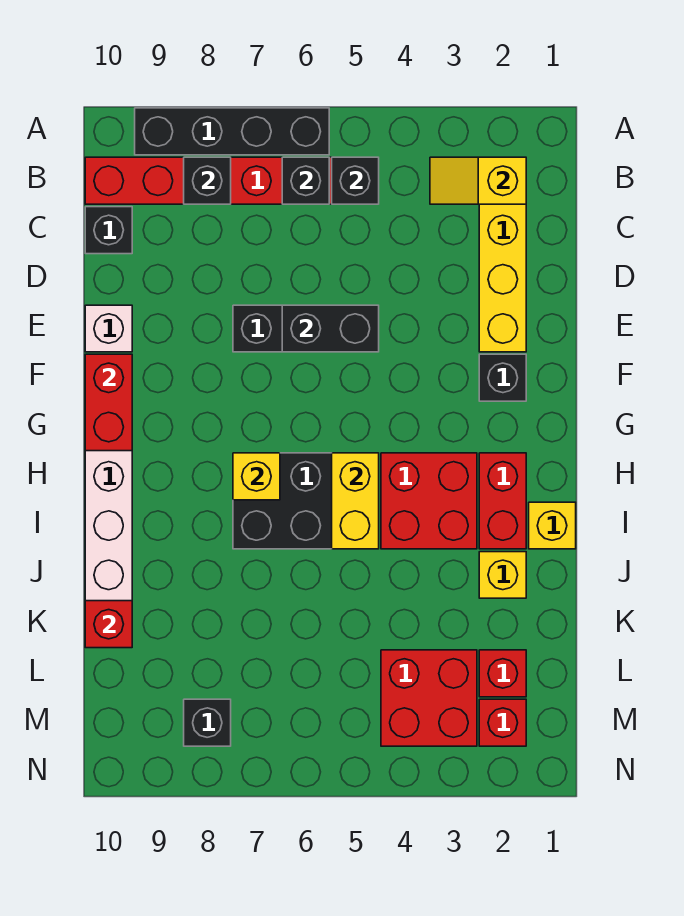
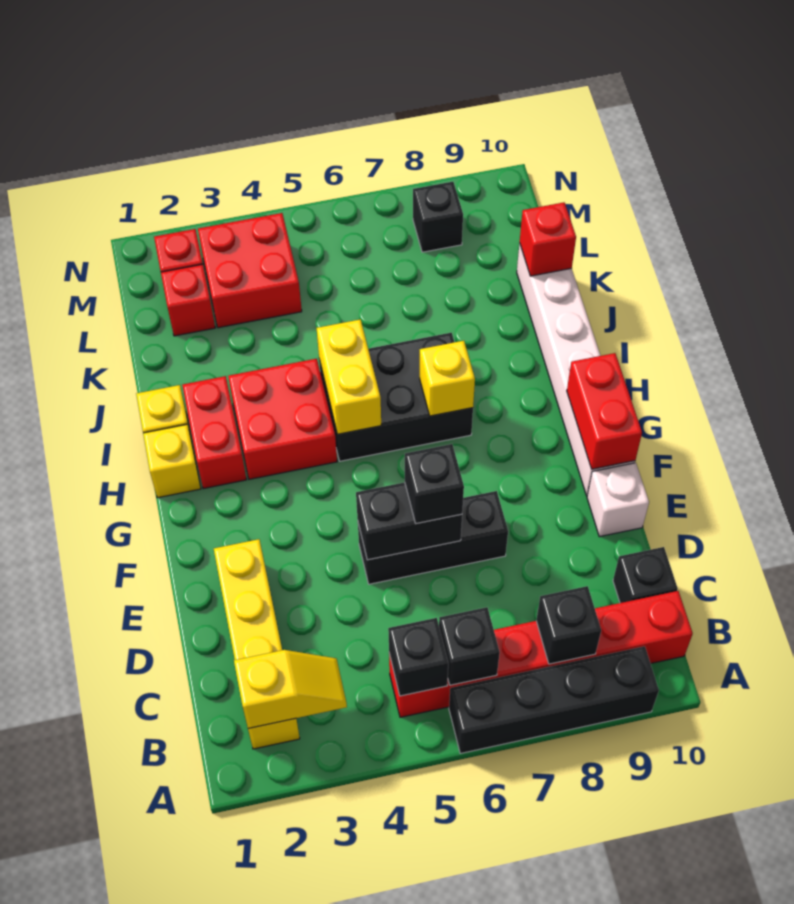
black 1x1 brick [479,354,526,401] -> black 1x1 brick moved to [405,444,464,524]
yellow 1x1 brick [479,552,526,598] -> yellow 1x1 brick moved to [143,424,201,498]

